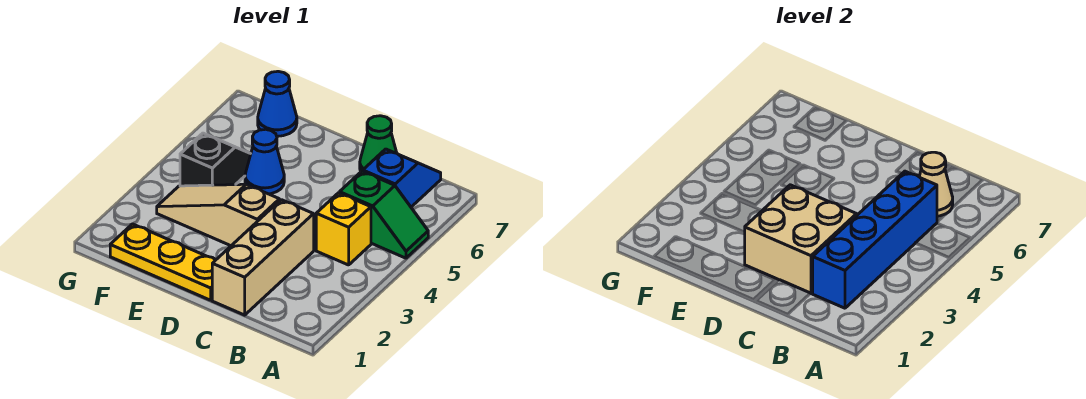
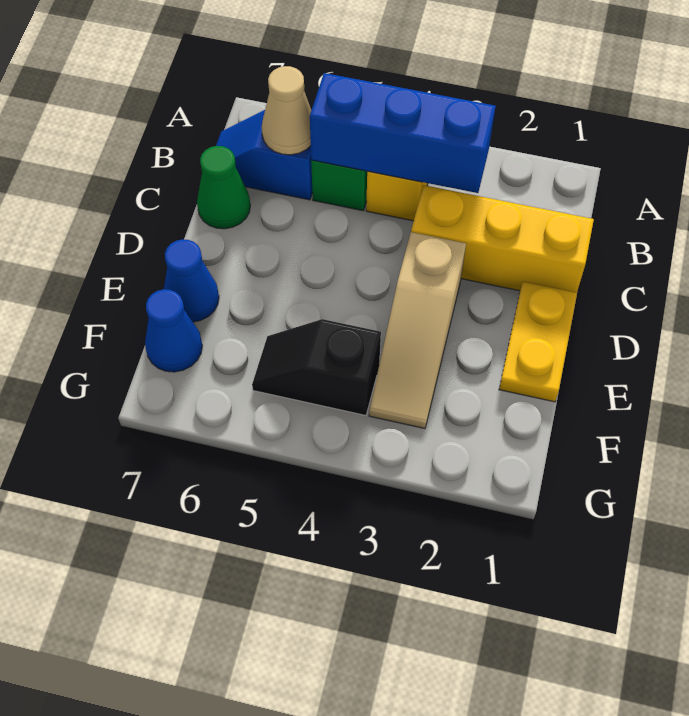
blue 1x4 brick [813,171,937,308] -> blue 1x3 brick [310,73,496,193]
tan 1x3 brick [212,200,314,315] -> yellow 1x3 brick [411,185,594,293]
tan 2x2 brick [744,185,857,293] -> none
yellow 1x3 plate [110,224,215,300] -> yellow 1x2 plate [499,282,577,402]
blue 1x1 cone [245,129,284,194] -> blue 1x1 cone moved to [164,239,219,322]

